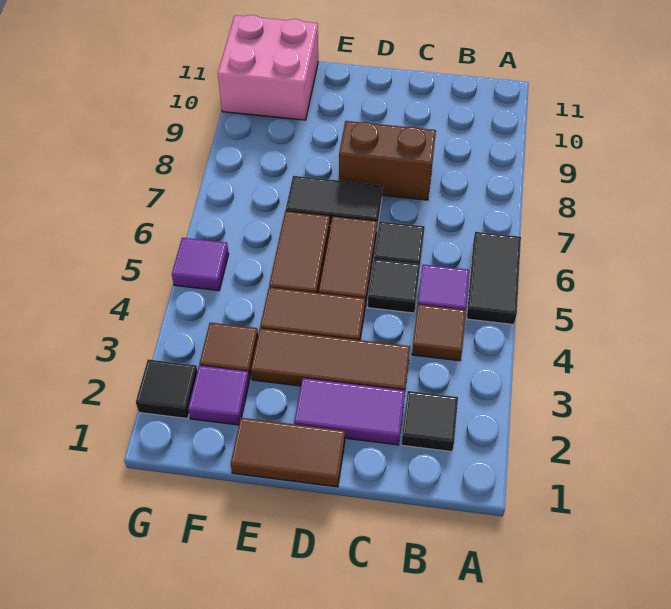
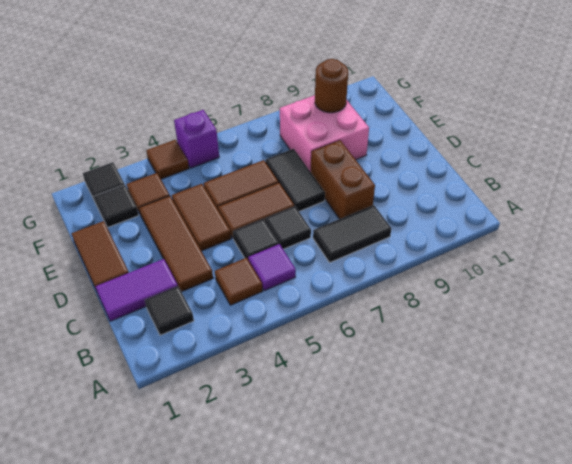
black 1x2 tile [467,232,521,325] -> black 1x2 tile moved to [313,205,391,262]
purple 1x2 tile [294,378,405,445] -> purple 1x2 tile turned to [95,259,178,321]
purple 1x1 tile [188,366,249,425] -> black 1x1 tile [94,185,139,228]
none -> brown 1x1 round brick [315,59,348,113]
pink 2x2 brick [218,15,318,120] -> pink 2x2 brick moved to [280,95,369,172]
none -> brown 1x1 tile [146,140,189,179]
purple 1x1 tile [172,238,229,291] -> purple 1x1 brick [174,110,219,168]

